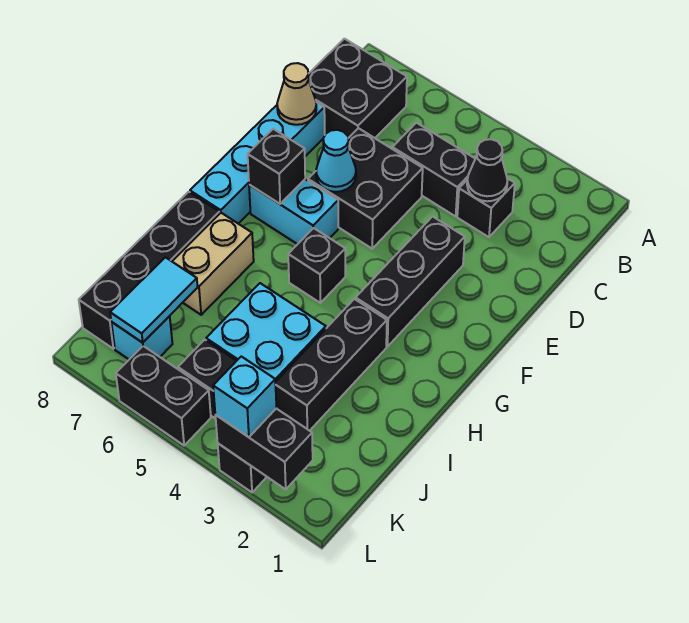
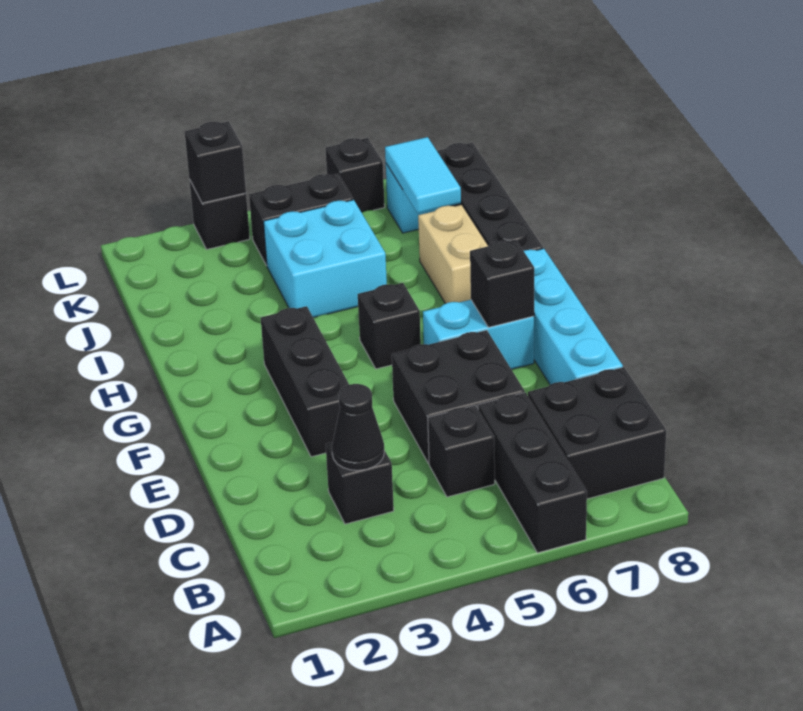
black 1x2 brick [392,123,475,216] -> black 1x1 brick [428,405,495,497]
tan 1x1 cone [277,63,316,125] -> none
cyan 1x1 cone [316,130,356,192] -> none
black 1x3 brick [275,299,387,431] -> black 1x3 brick moved to [478,392,587,553]
black 1x2 brick [215,408,313,489] -> black 1x1 brick [185,121,246,203]
cyan 1x1 brick [213,356,276,437] -> none
black 1x2 brick [116,346,211,445] -> black 1x1 brick [325,138,385,213]

